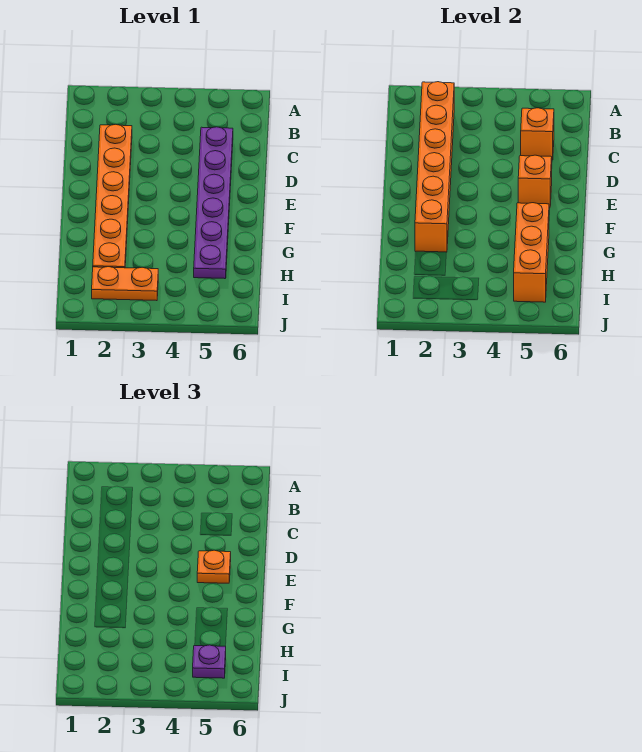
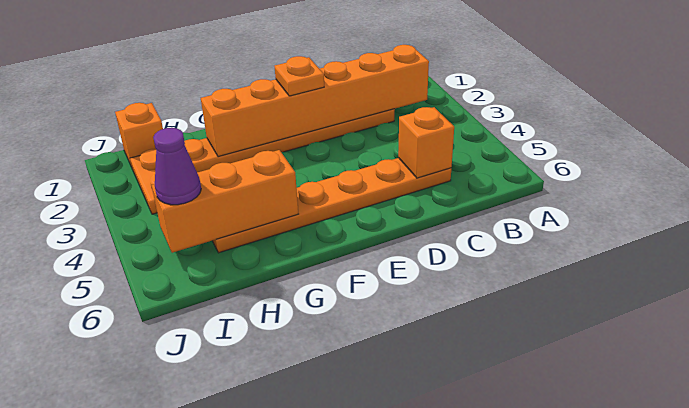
purple 1x6 plate [194,127,233,279] -> orange 1x6 plate [212,158,451,253]
orange 1x1 brick [518,155,552,207] -> orange 1x1 brick moved to [115,103,163,167]
orange 1x1 plate [197,550,231,583] -> orange 1x1 plate moved to [274,56,324,96]
purple 1x1 plate [193,645,226,678] -> purple 1x1 cone [153,128,201,205]

